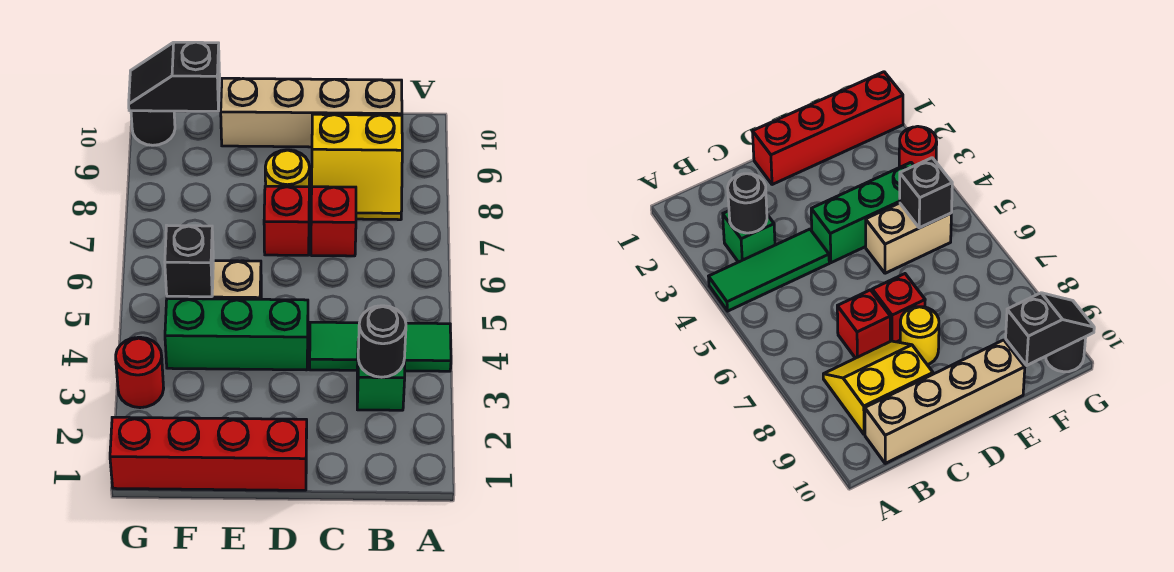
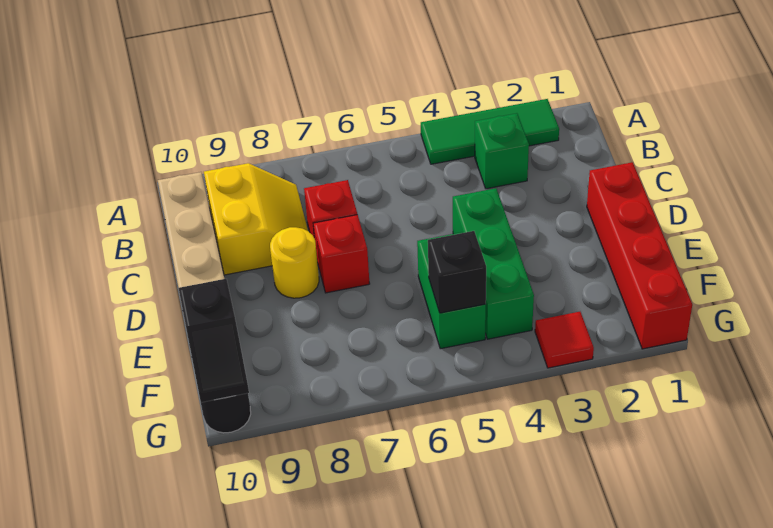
green 1x3 tile [310,322,451,371] -> green 1x3 tile turned to [421,99,559,164]
black 1x1 round brick [358,306,406,377] -> none
tan 1x2 brick [167,261,261,299] -> green 1x2 brick [417,232,486,349]
red 1x1 round brick [116,337,164,408] -> red 1x1 tile [535,312,594,368]

